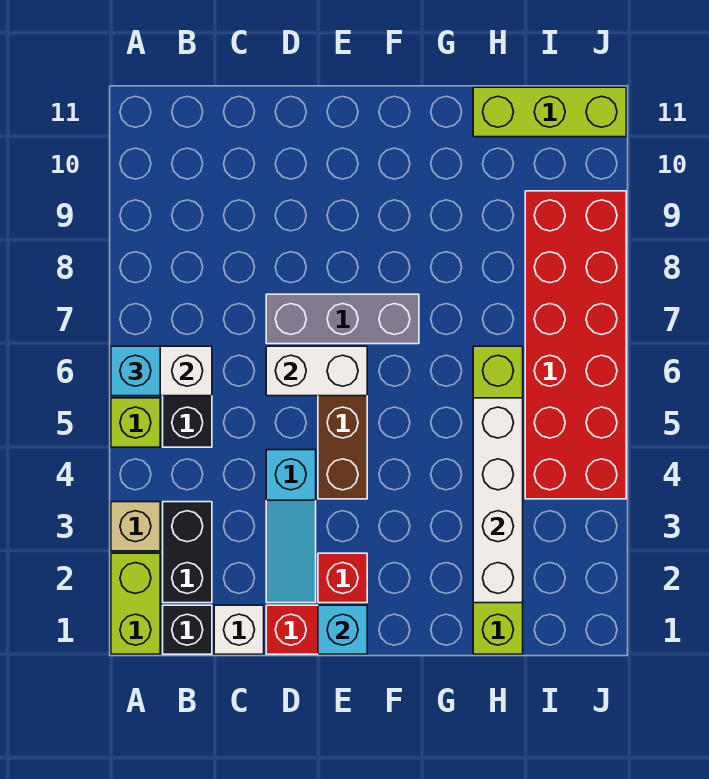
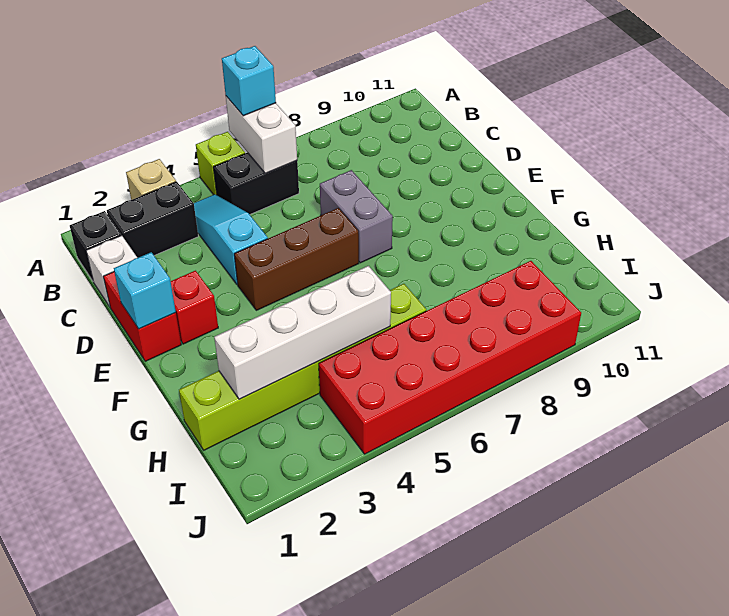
lime 1x2 brick [111,553,160,654] -> none
cyan 1x3 slope [266,450,316,603] -> cyan 1x3 slope turned to [194,194,268,285]
white 1x2 brick [266,346,367,396] -> none
grey 1x3 brick [266,294,419,344] -> grey 1x2 brick [320,170,393,263]
lime 1x3 brick [473,87,626,137] -> none

